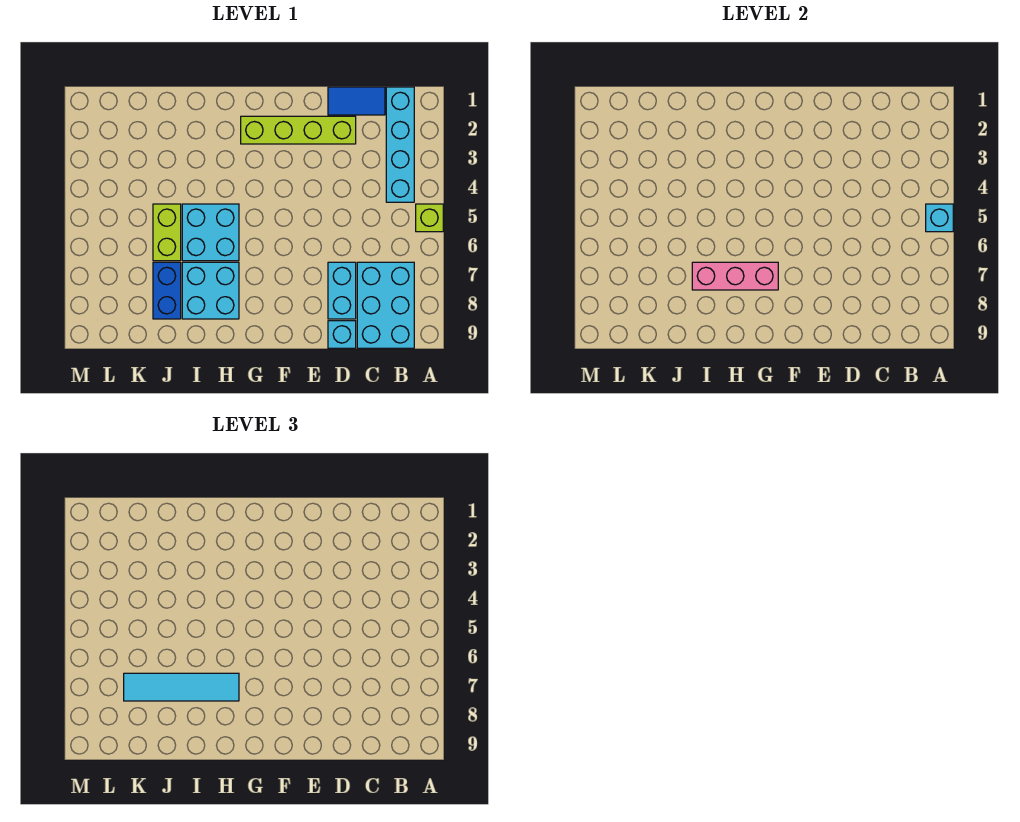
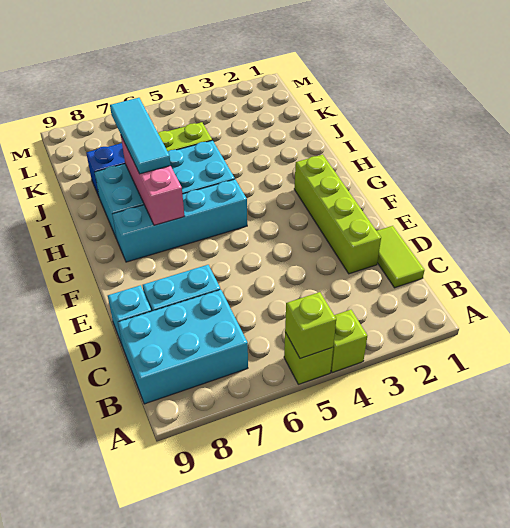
none -> lime 1x1 brick [331,310,367,373]
cyan 1x1 brick [926,204,953,232] -> lime 1x1 brick [285,292,336,359]
cyan 1x4 brick [386,87,414,202] -> cyan 1x4 brick moved to [112,179,247,262]
blue 1x2 tile [328,87,385,115] -> lime 1x2 tile [377,226,425,288]
cyan 1x4 tile [124,673,239,701] -> cyan 1x3 tile [110,98,171,174]

